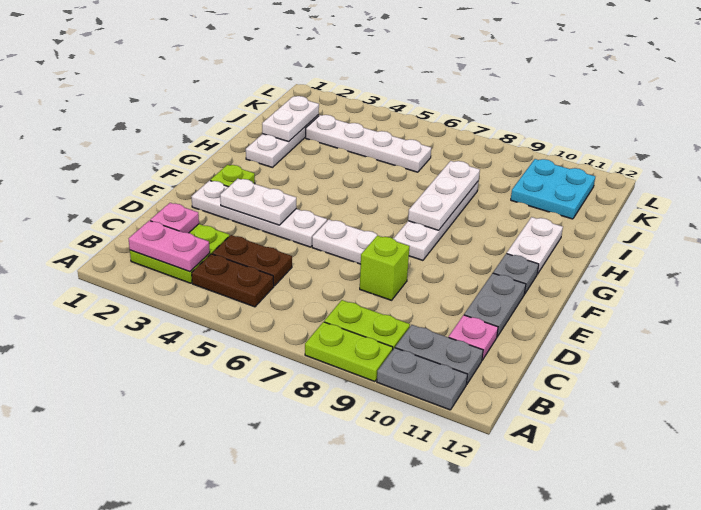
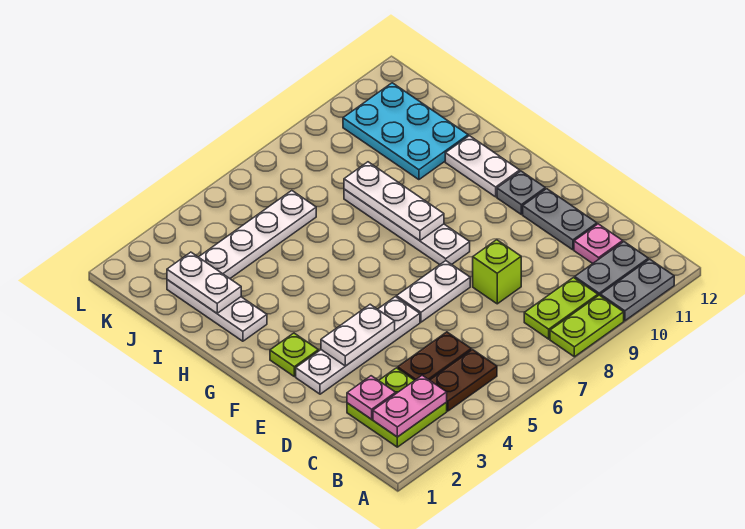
cyan 2x2 plate [511,159,595,219] -> cyan 2x3 plate [343,83,468,180]

